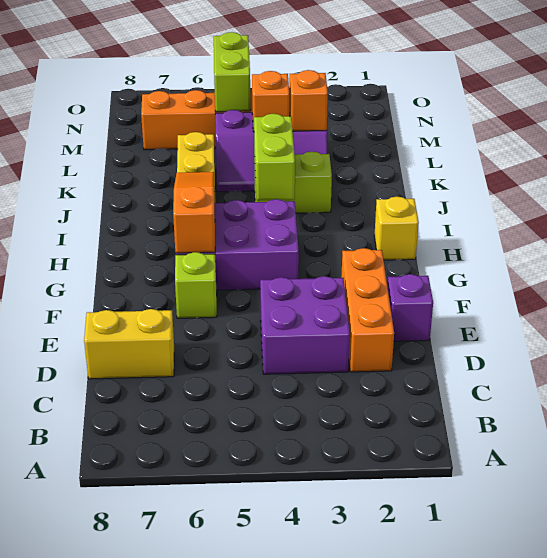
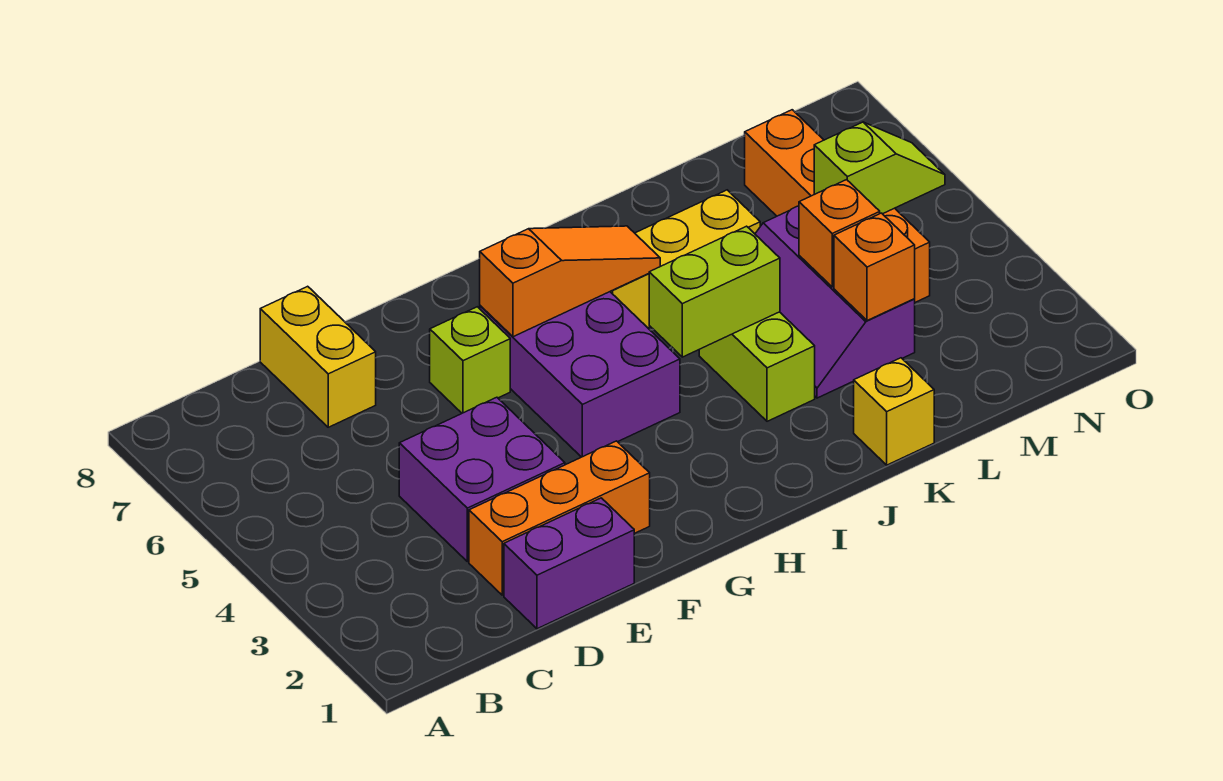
purple 1x1 brick [387,274,433,341] -> purple 1x2 brick [504,498,634,629]
yellow 1x1 brick [374,196,419,260] -> yellow 1x1 brick moved to [854,358,934,465]
lime 1x2 brick [214,32,251,112] -> lime 1x2 slope [814,122,945,214]

